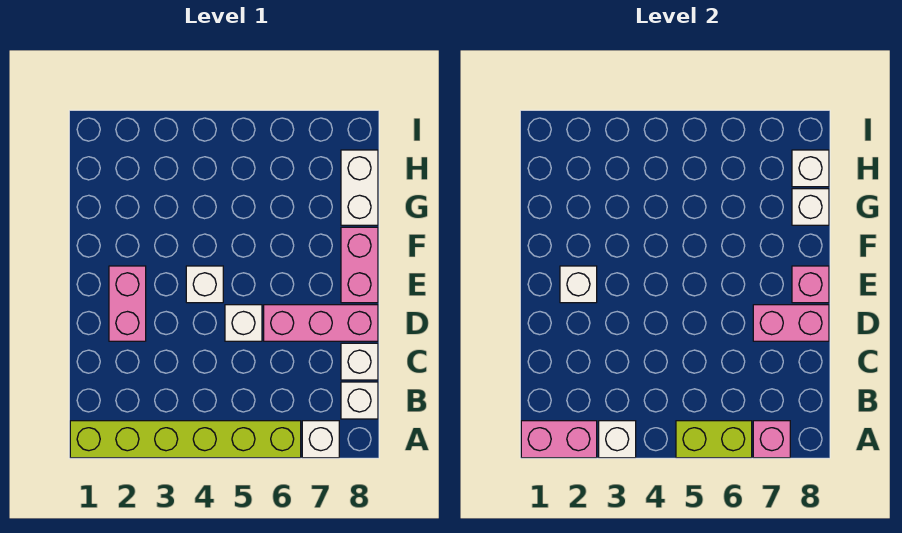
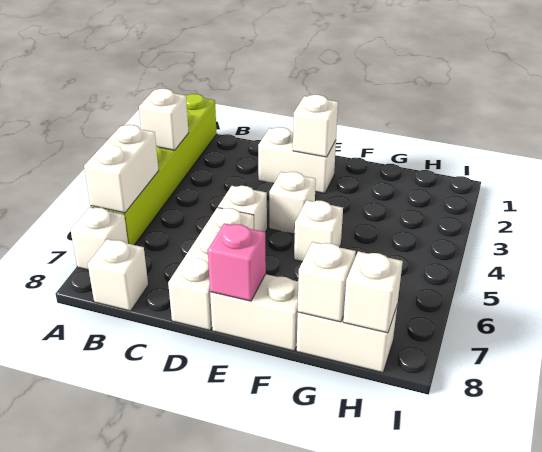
pink 1x2 brick [521,421,597,458] -> none
lime 1x2 brick [676,421,752,458] -> white 1x2 brick [84,125,159,213]
pink 1x1 brick [753,421,790,458] -> none
white 1x1 brick [341,343,378,380] -> white 1x1 brick moved to [294,200,343,262]
pink 1x2 brick [109,266,146,341] -> white 1x2 brick [258,127,336,194]
pink 1x3 brick [264,305,378,341] -> white 1x3 brick [168,208,254,330]
pink 1x2 brick [753,305,829,341] -> none
pink 1x2 brick [341,227,378,303] -> white 1x2 brick [210,274,298,351]

